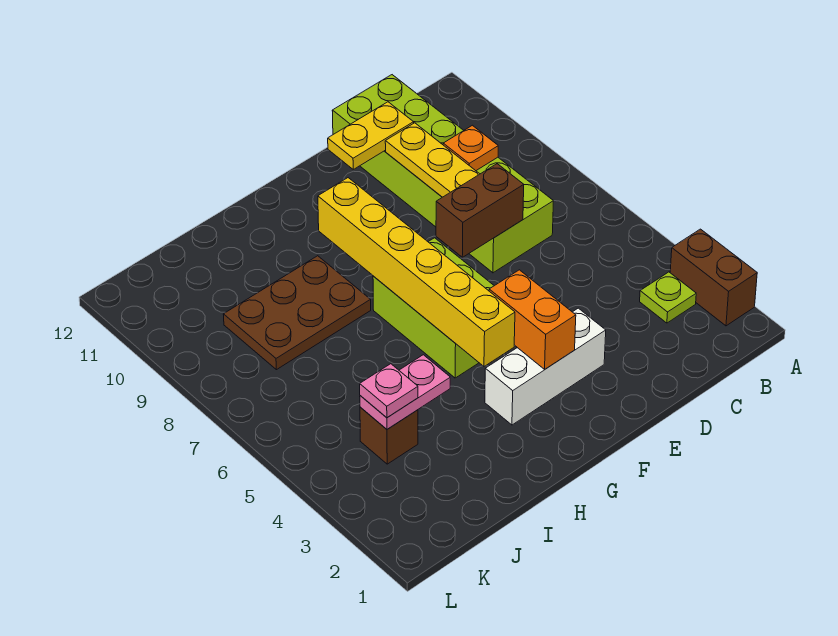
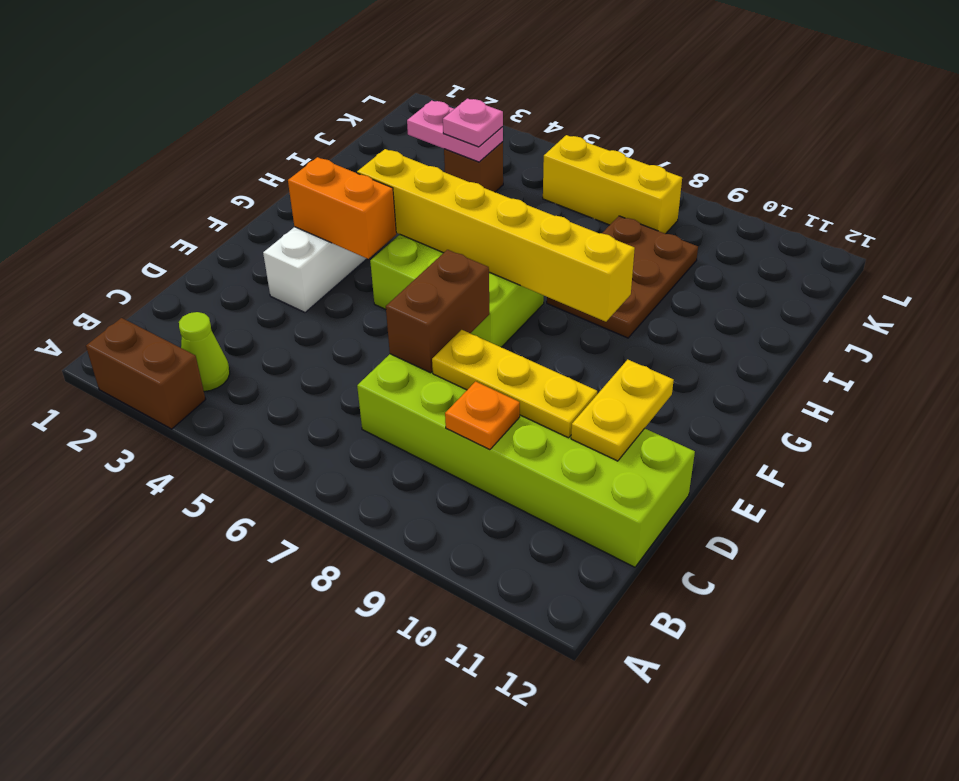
lime 1x1 plate [640,272,696,323] -> lime 1x1 cone [179,312,230,391]
pink 1x2 plate [360,355,450,429] -> pink 1x2 plate turned to [407,100,503,162]
none -> yellow 1x3 brick [543,135,682,234]

